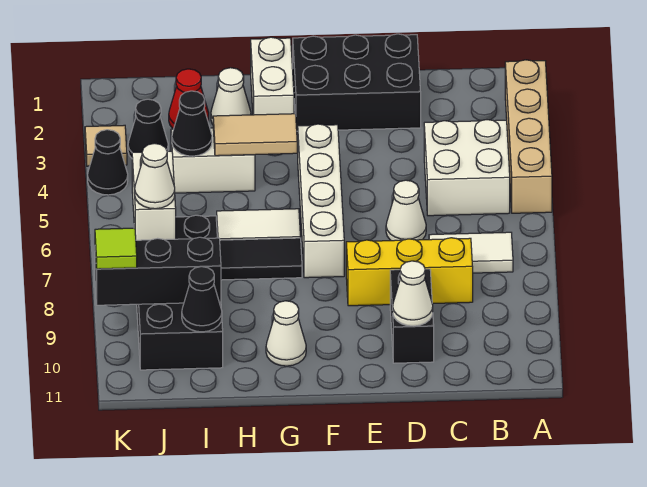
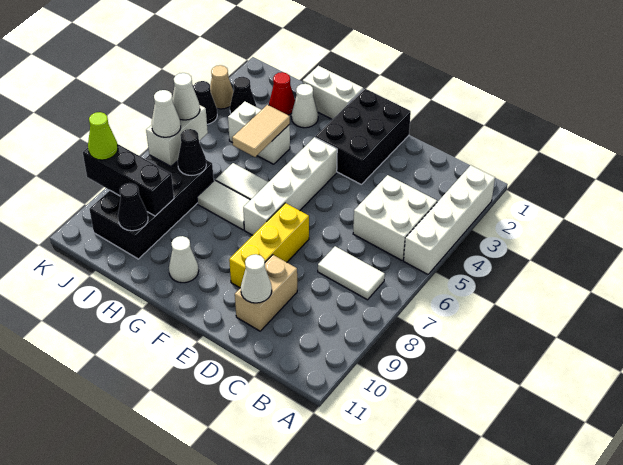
tan 1x4 brick [505,60,552,213] -> white 1x4 brick [404,165,495,275]
yellow 1x3 brick [346,238,473,306] -> yellow 1x3 brick turned to [229,203,309,288]
black 2x3 brick [293,34,421,131] -> black 2x3 brick turned to [315,88,411,184]
white 1x1 cone [386,180,426,241] -> white 1x1 cone moved to [172,73,200,120]
black 1x2 brick [390,269,434,363] -> tan 1x2 brick [235,255,297,331]
white 1x2 brick [251,37,294,115] -> white 1x2 brick turned to [303,66,363,119]
tan 1x2 tile [213,114,297,156] -> tan 1x2 tile turned to [232,105,290,157]
black 1x2 tile [220,238,302,280] -> white 1x2 tile [197,180,250,230]
black 1x1 cone [172,91,212,156] -> black 1x1 cone moved to [178,129,206,175]
tan 1x1 tile [85,125,127,166] -> tan 1x1 cone [210,65,233,109]
lime 1x1 tile [95,228,137,269] -> lime 1x1 cone [88,112,118,160]

